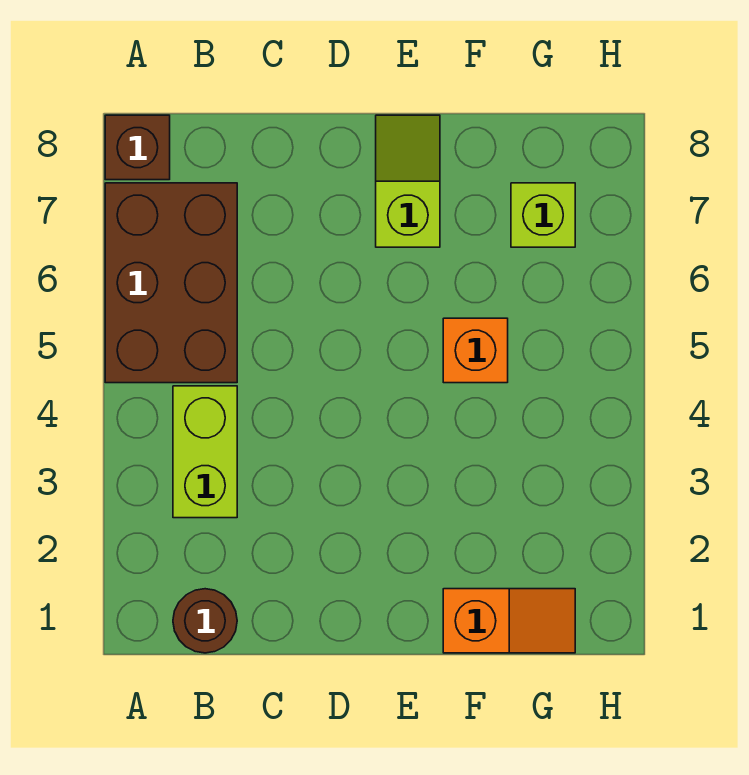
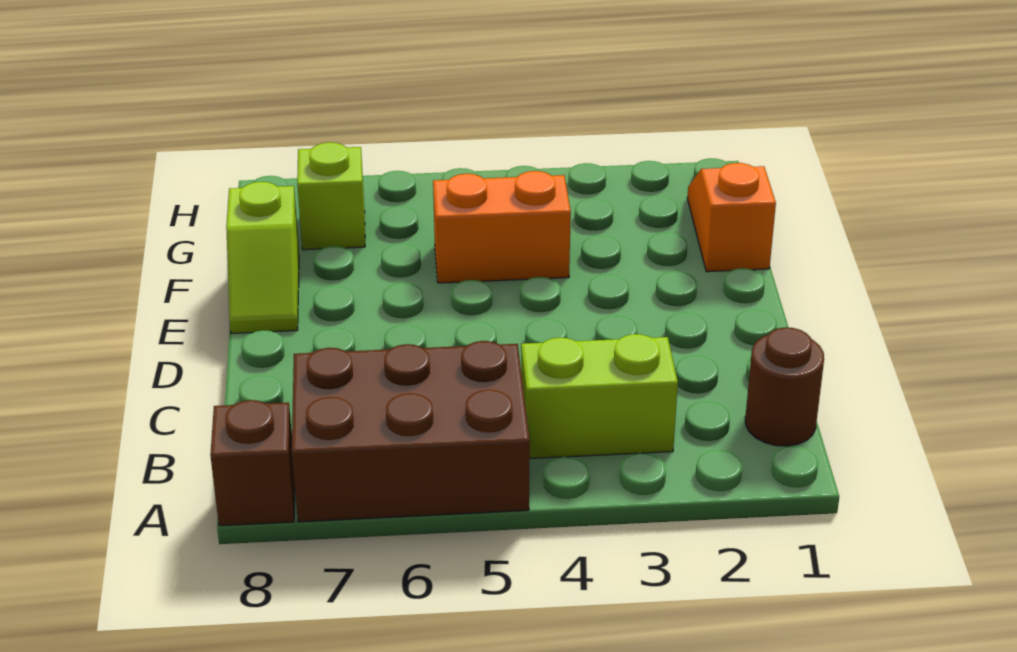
lime 1x2 slope [376,115,440,247] -> lime 1x2 slope turned to [226,182,299,333]
orange 1x1 brick [443,318,508,383] -> orange 1x2 brick [433,171,571,283]

